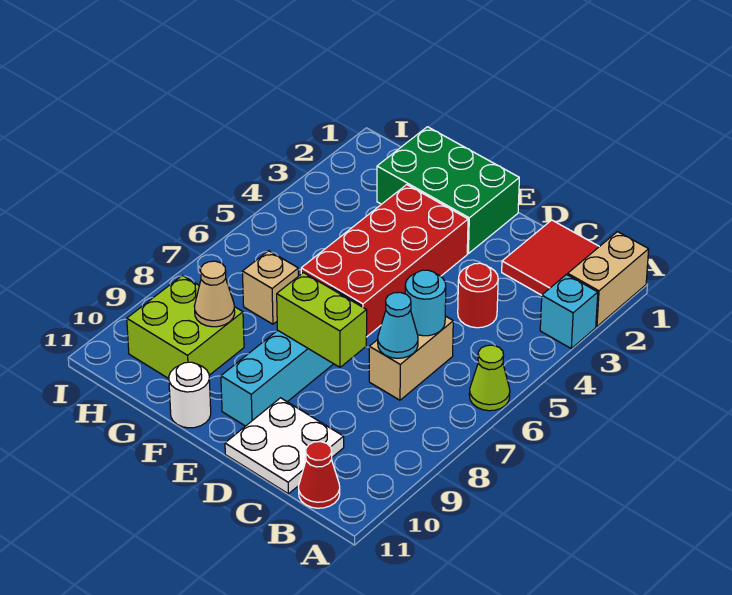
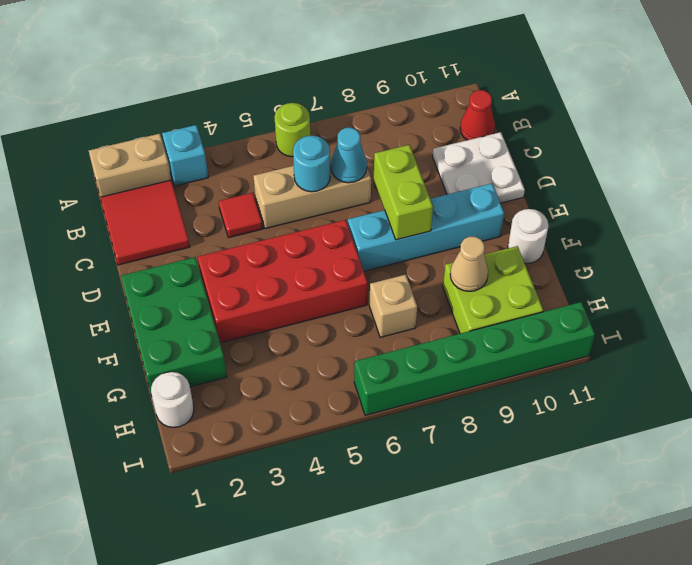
lime 1x1 cone [469,345,510,411] -> lime 1x1 round brick [275,103,310,157]
red 1x1 round brick [458,263,498,328] -> red 1x1 tile [219,193,263,238]
tan 1x2 brick [369,316,453,400] -> tan 1x3 brick [253,157,371,229]
none -> white 1x1 round brick [151,372,194,428]
none -> green 1x6 brick [354,302,595,415]

